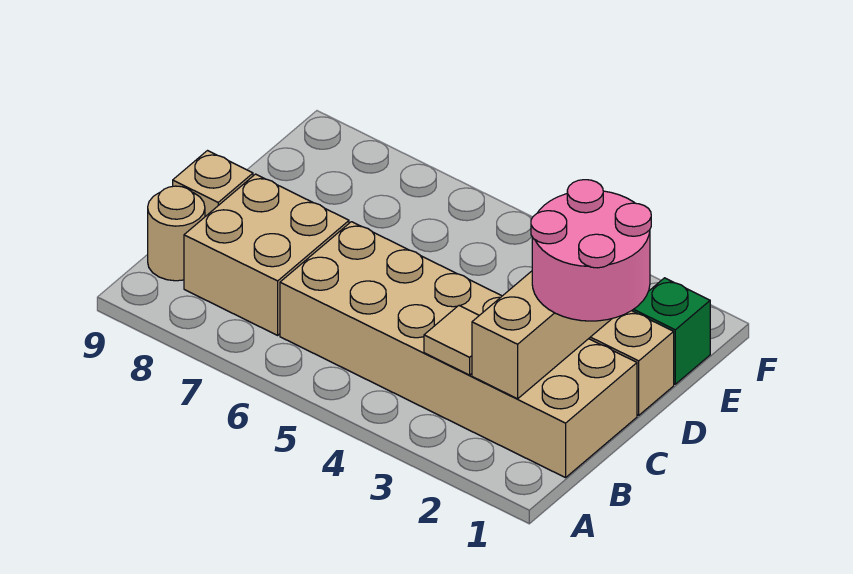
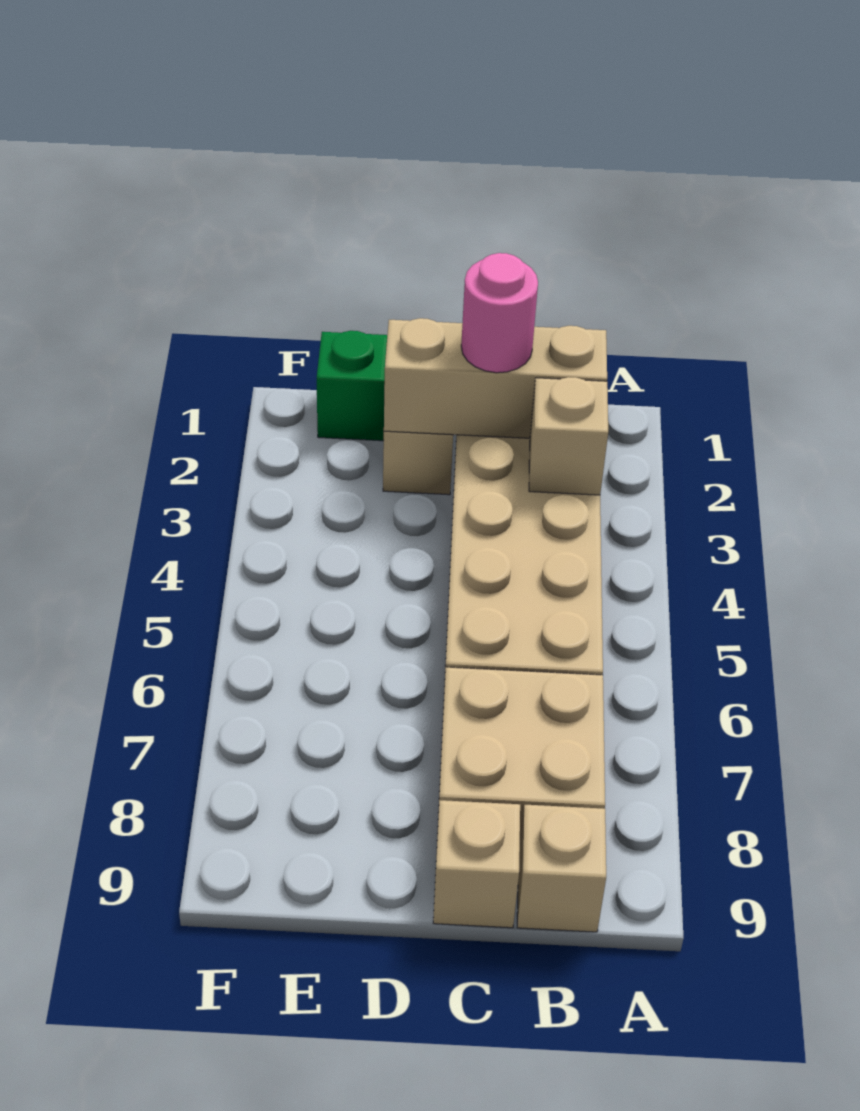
tan 1x1 tile [424,306,479,375] -> tan 1x1 brick [529,377,608,495]
tan 1x1 round brick [148,186,205,281] -> tan 1x1 brick [517,805,606,932]
pink 2x2 round brick [531,180,651,321] -> pink 1x1 round brick [461,253,538,373]

